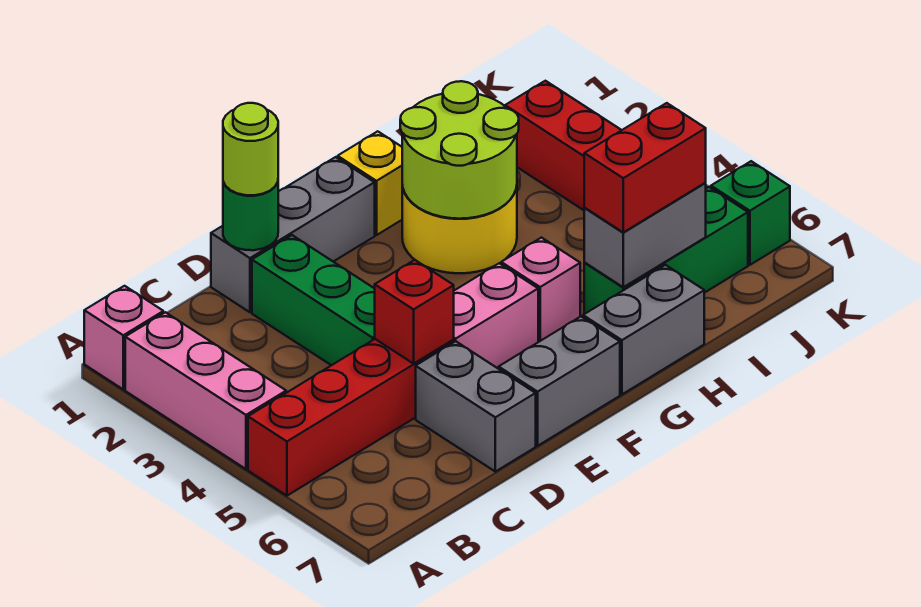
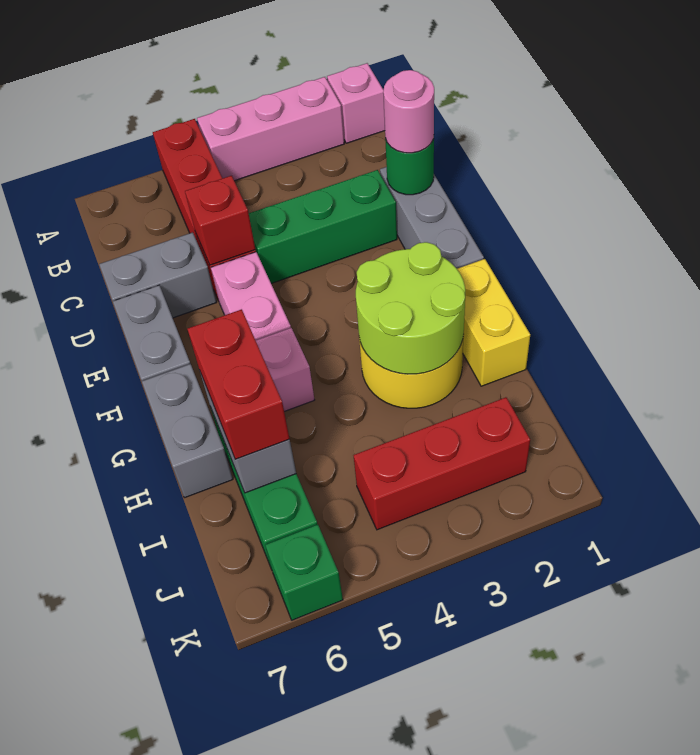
lime 1x1 round brick [223,103,278,195] -> pink 1x1 round brick [383,70,434,153]
yellow 1x1 brick [338,131,402,235] -> yellow 1x2 brick [457,259,530,386]

